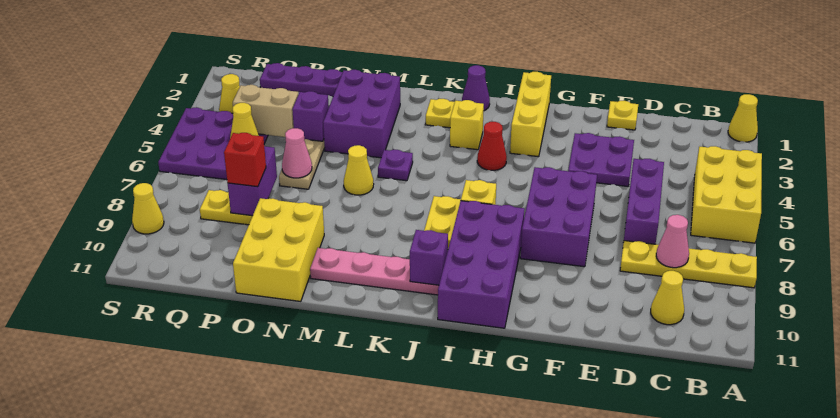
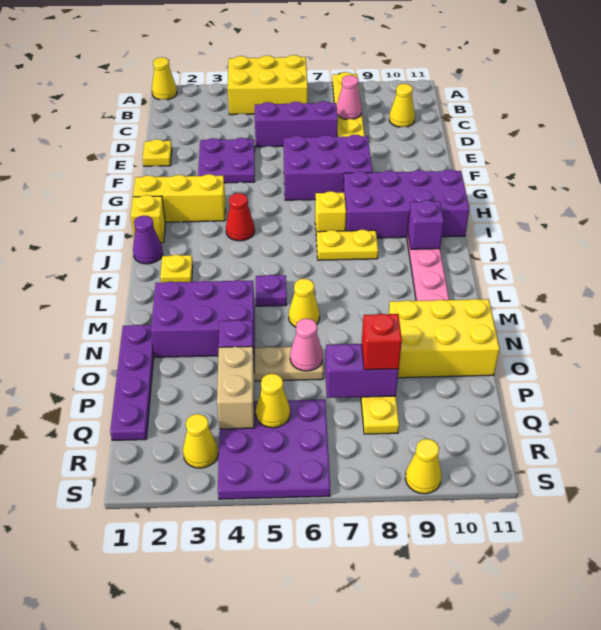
yellow 1x1 brick [450,100,484,150] -> yellow 1x1 brick moved to [131,195,165,243]

